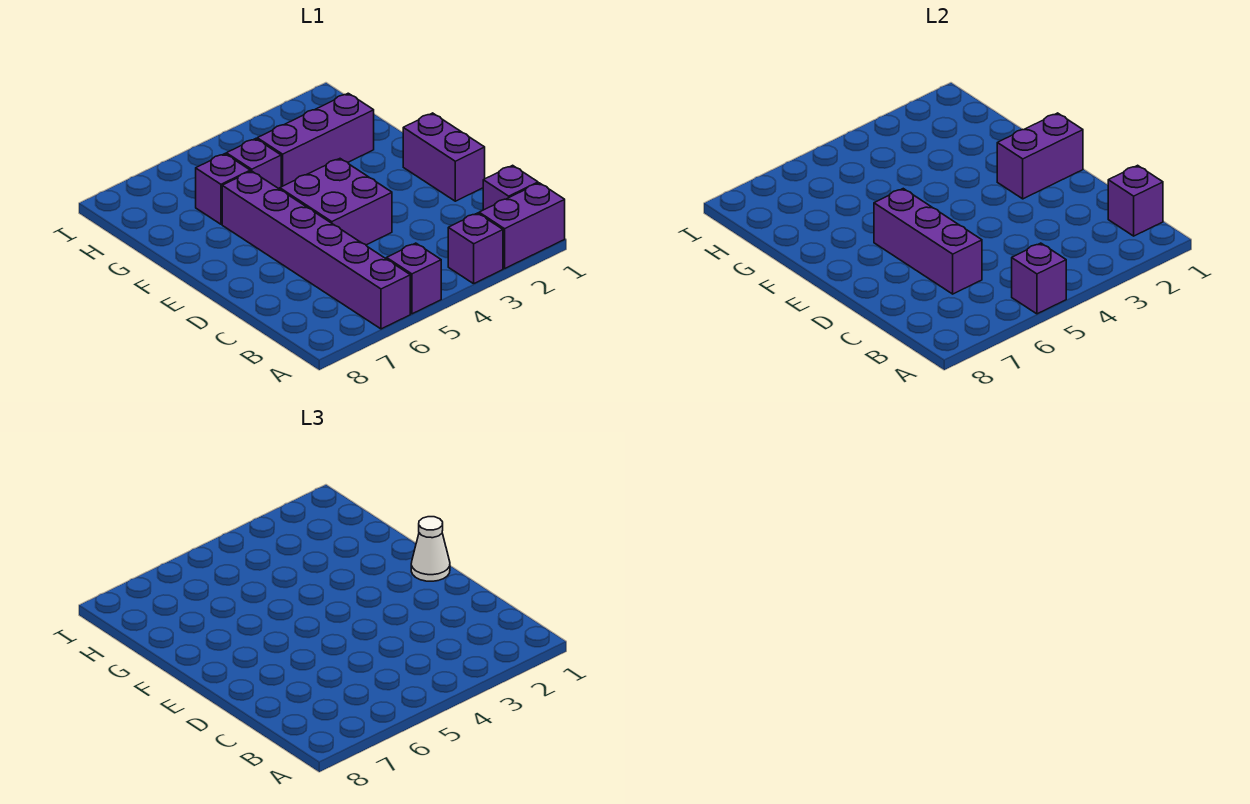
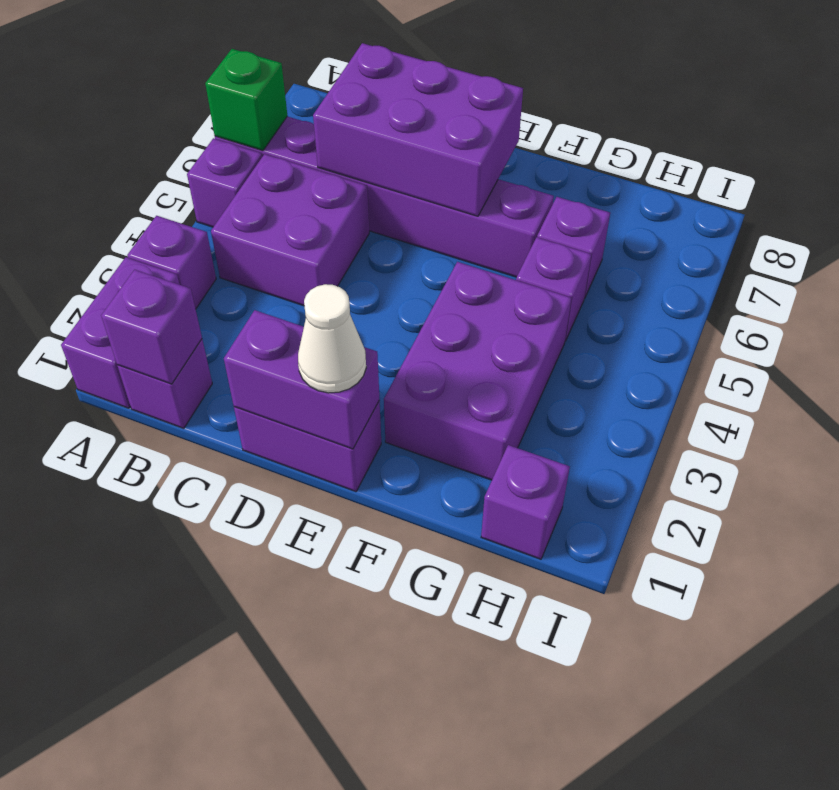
purple 1x1 brick [1012,243,1066,314] -> purple 1x1 brick moved to [481,445,570,559]
none -> green 1x1 brick [205,49,287,151]
purple 1x3 brick [874,189,982,294] -> purple 2x3 brick [313,43,523,216]
purple 2x2 brick [280,159,392,245] -> purple 2x2 brick moved to [211,154,369,306]
purple 1x2 brick [997,113,1083,199] -> purple 1x2 brick turned to [224,310,380,449]
purple 1x3 brick [257,93,374,187] -> purple 2x3 brick [384,262,571,480]

